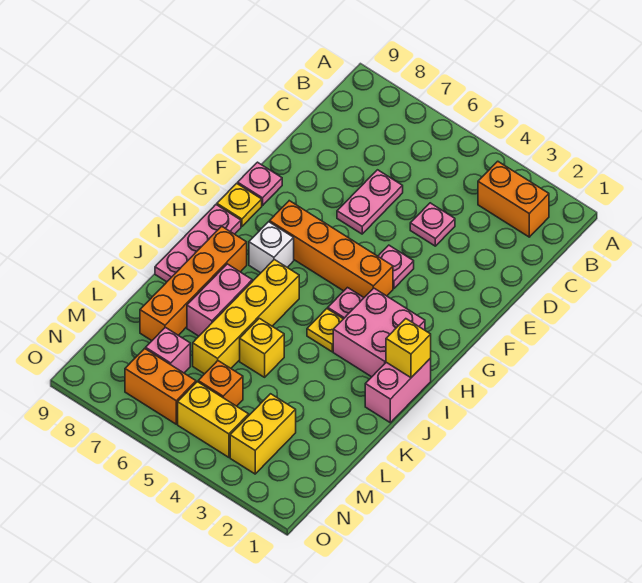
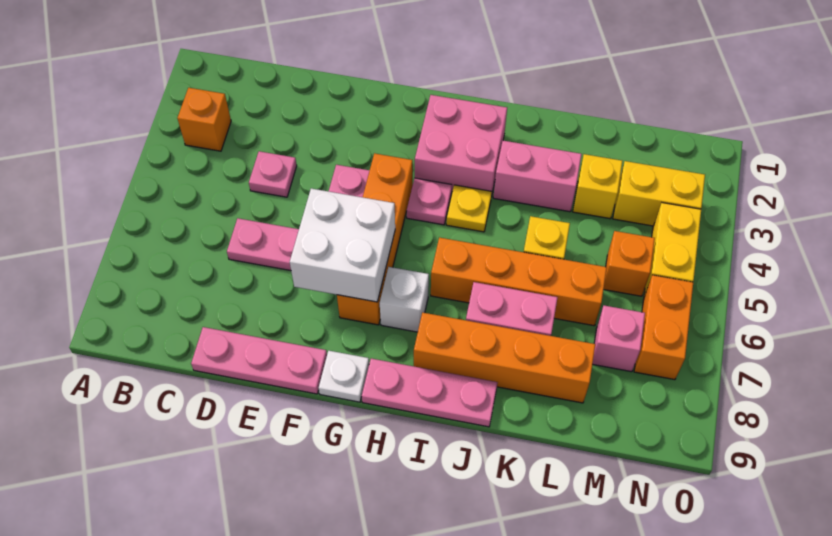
orange 1x2 brick [478,161,549,237] -> orange 1x1 brick [177,88,231,151]
none -> white 2x2 brick [290,188,395,302]
pink 1x1 plate [238,162,282,205] -> pink 1x3 plate [191,327,327,394]
yellow 1x1 plate [217,183,262,227] -> white 1x1 plate [319,351,369,402]
pink 1x2 brick [365,358,431,423] -> pink 1x2 brick moved to [493,141,582,212]
yellow 1x1 brick [386,319,431,378] -> yellow 1x1 brick moved to [573,154,622,219]
yellow 1x4 brick [193,259,299,374] -> orange 1x4 brick [431,237,607,326]

